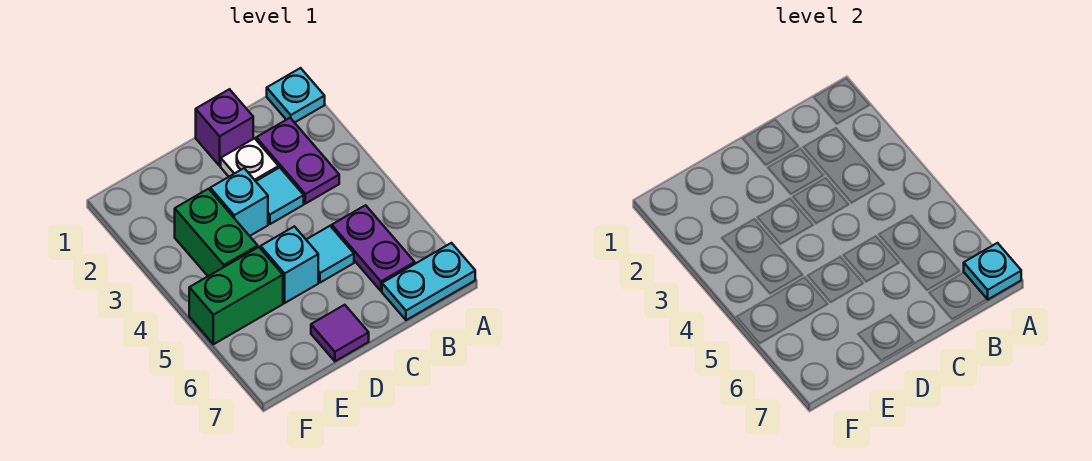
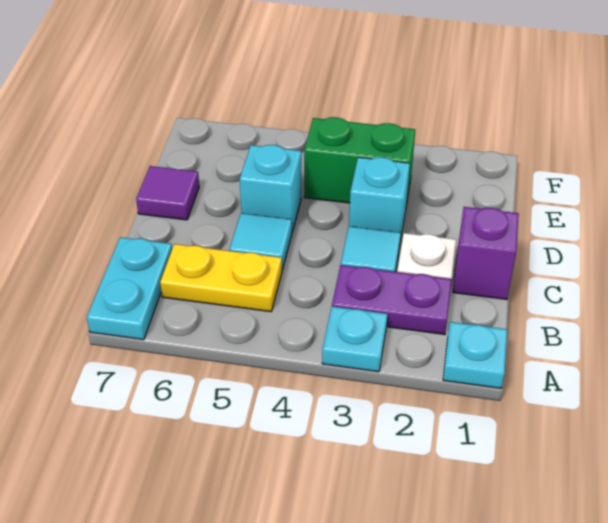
cyan 1x1 plate [964,243,1021,299] -> cyan 1x1 plate moved to [322,307,387,372]
purple 1x2 plate [332,205,415,291] -> yellow 1x2 plate [160,244,282,312]
green 1x2 brick [189,247,283,344] -> none

